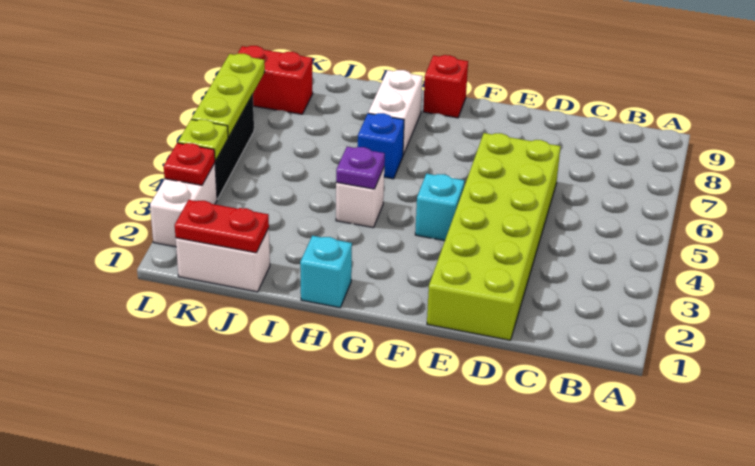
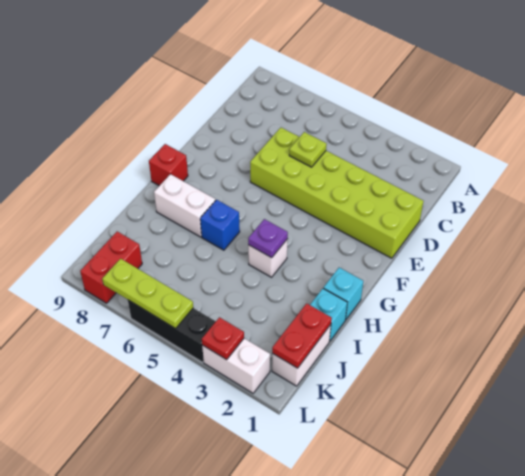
cyan 1x1 brick [415,174,465,241] -> cyan 1x1 brick moved to [310,289,347,341]
lime 1x1 plate [178,119,228,161] -> lime 1x1 plate moved to [289,132,327,167]

